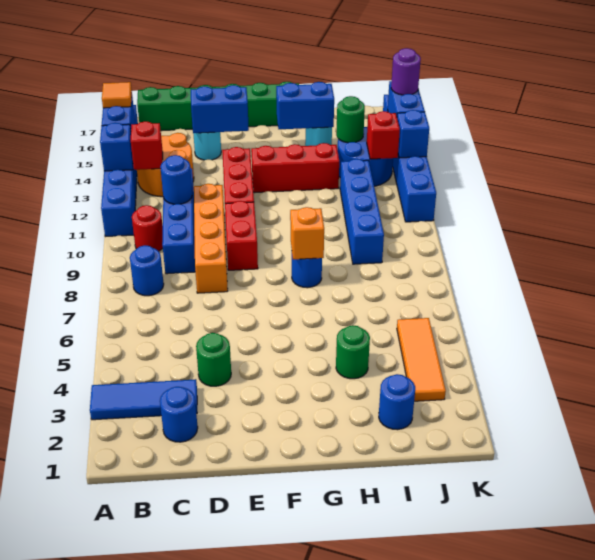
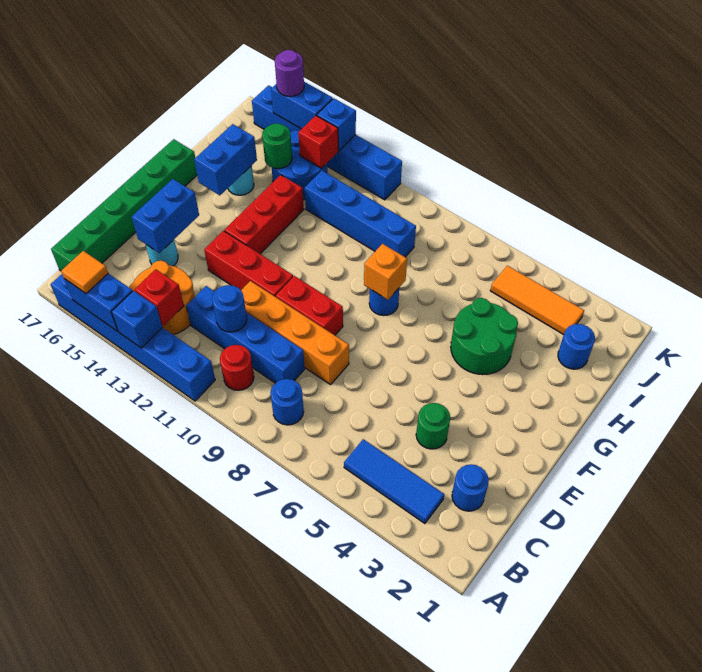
blue 1x3 tile [90,379,197,420] -> blue 1x3 tile turned to [344,439,444,524]
green 1x1 round brick [336,325,370,379] -> green 2x2 round brick [451,298,518,375]

